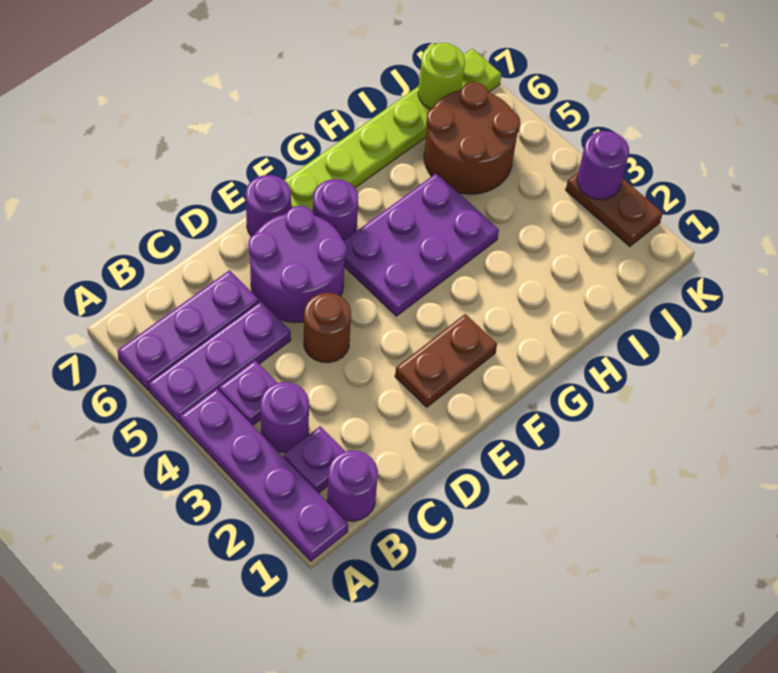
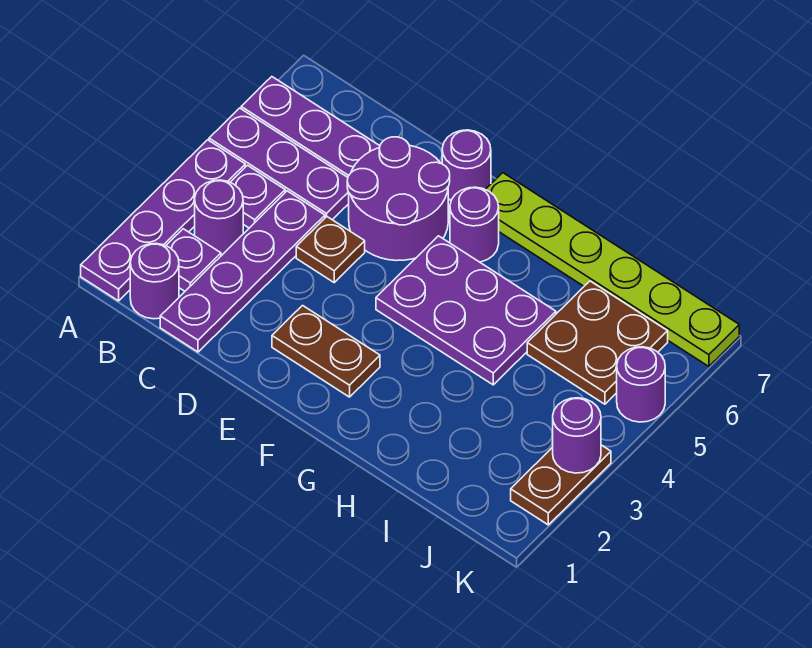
none -> purple 1x4 plate [160,191,325,352]
brown 1x1 round brick [304,293,351,363] -> brown 1x1 plate [296,217,365,282]
brown 2x2 round brick [424,82,520,194] -> brown 2x2 plate [527,281,668,404]
lime 1x1 round brick [418,43,465,109] -> none
none -> purple 1x1 round brick [617,347,665,422]

